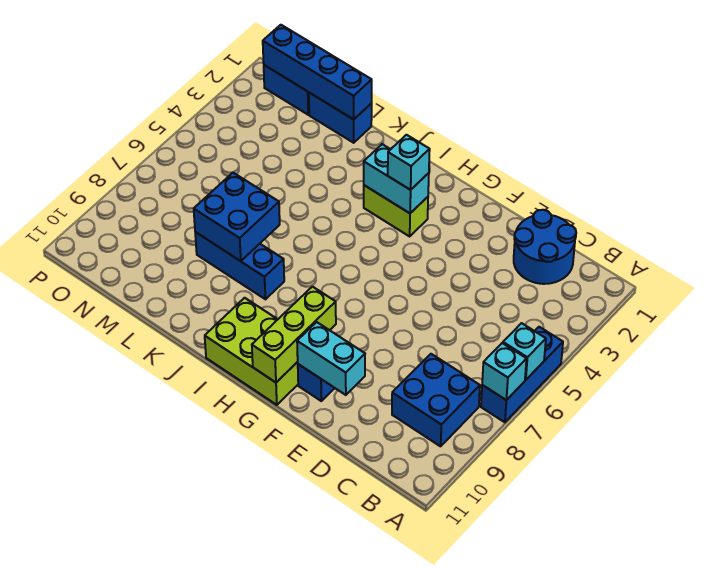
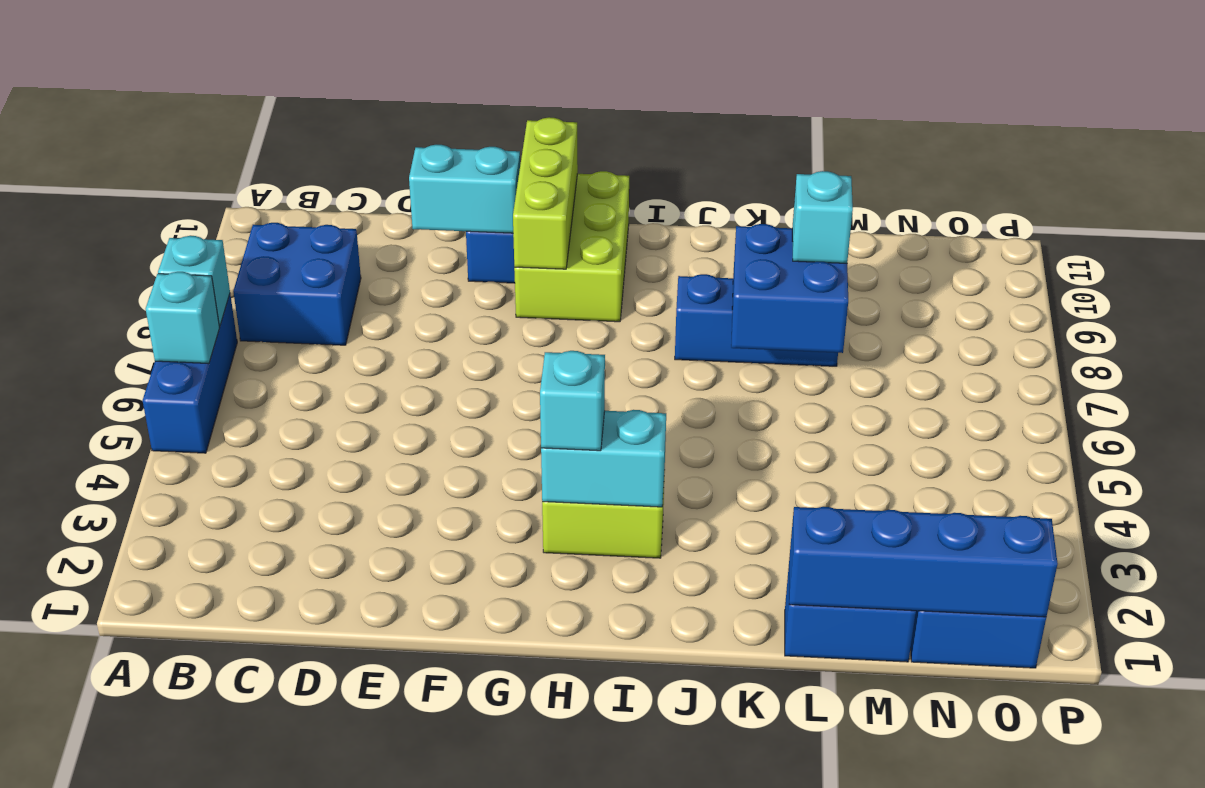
blue 2x2 round brick [514,210,576,284] -> none
lime 2x3 brick [205,298,298,405] -> lime 2x3 brick turned to [514,171,629,322]
none -> cyan 1x1 brick [792,171,853,263]

